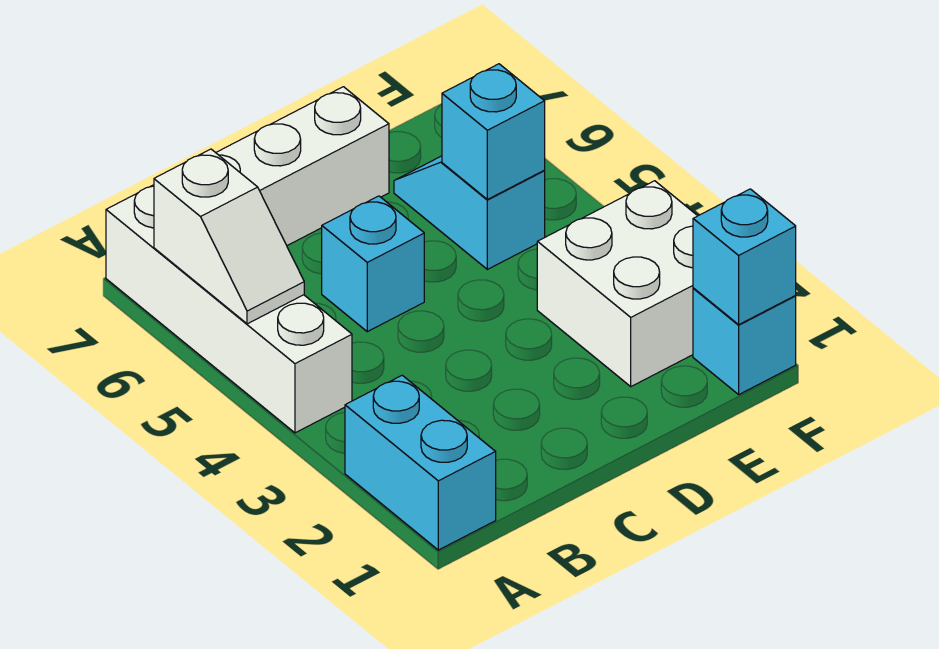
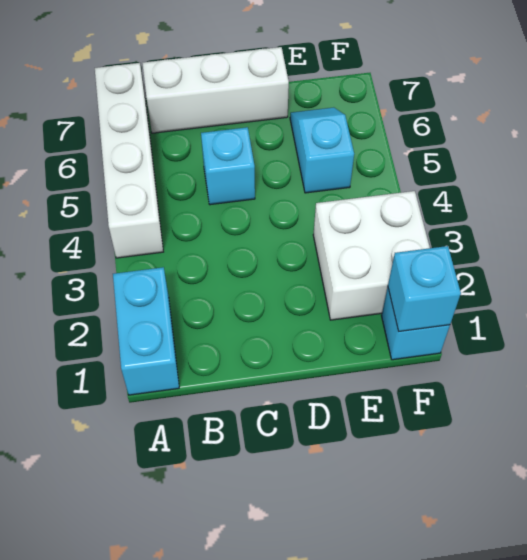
white 1x2 slope [154,149,304,324] -> none
cyan 1x1 brick [442,64,545,199] -> none

